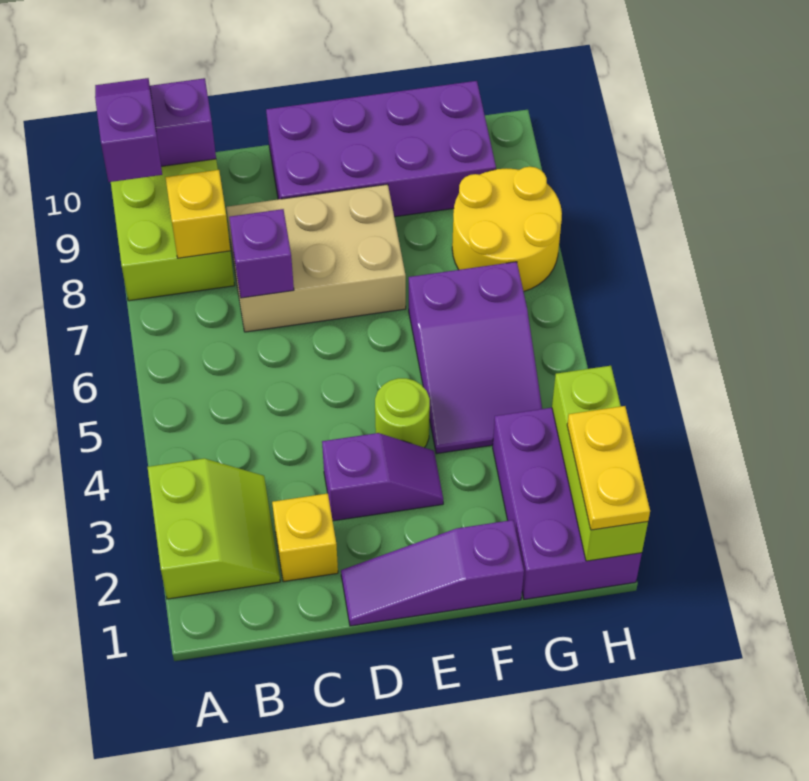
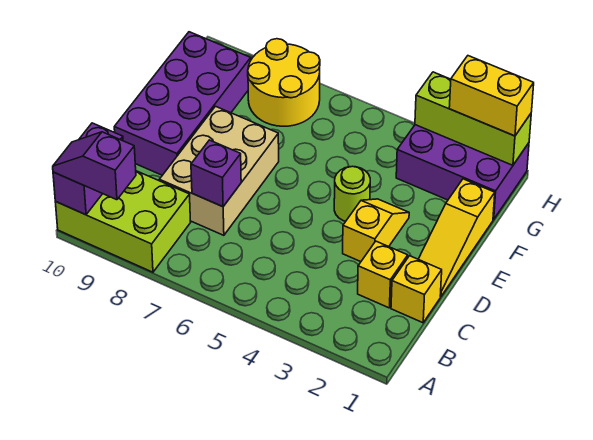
lime 2x2 slope [148,459,280,599] -> none
yellow 1x1 brick [166,170,230,258] -> yellow 1x1 brick moved to [391,256,442,323]
purple 1x3 slope [341,520,524,626] -> yellow 1x3 slope [418,179,495,296]
purple 1x2 slope [322,433,443,521] -> yellow 1x2 slope [343,199,409,262]
purple 2x3 slope [409,262,542,454] -> none
yellow 1x2 plate [567,406,650,530] -> yellow 1x2 brick [449,56,534,136]

